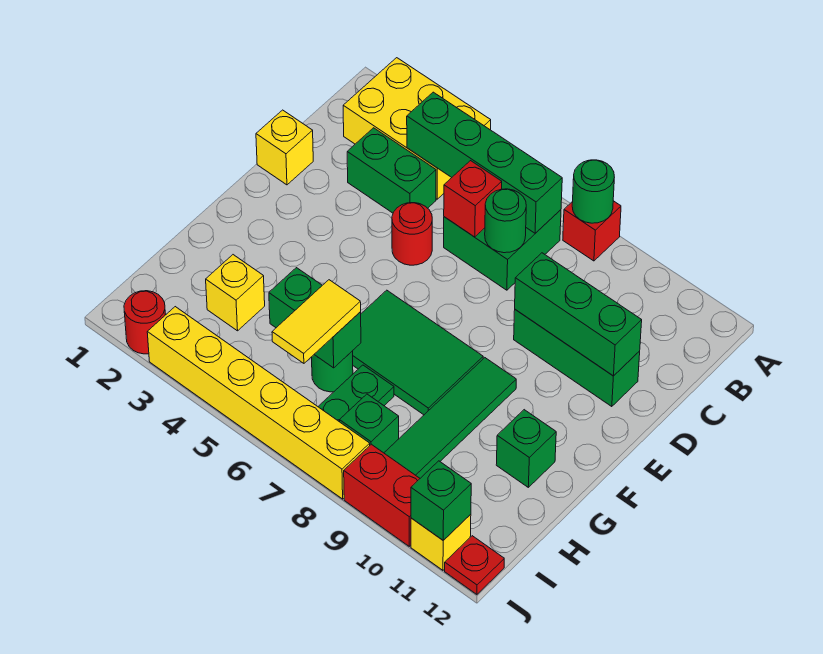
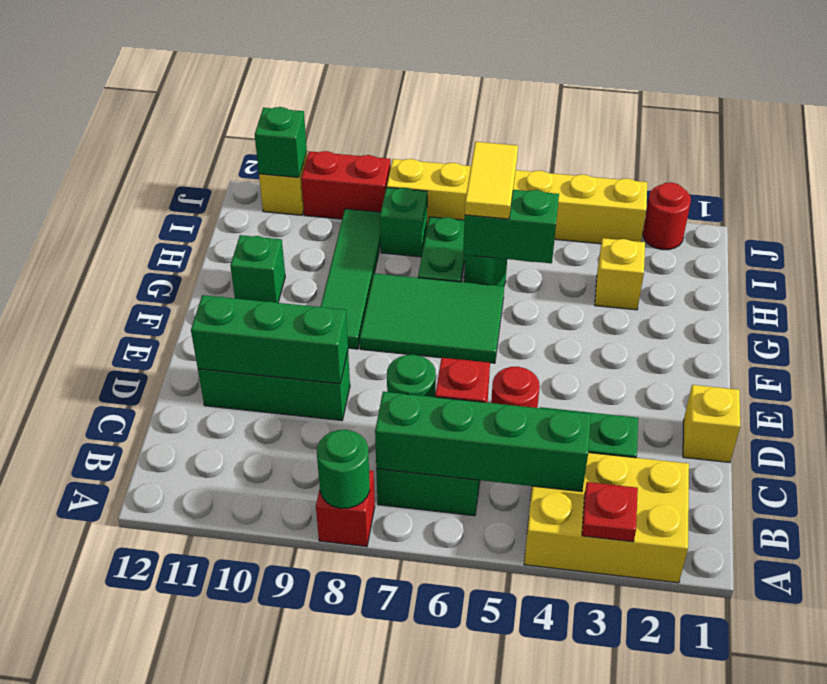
red 1x1 plate [445,536,504,594] -> red 1x1 plate moved to [582,482,638,542]

